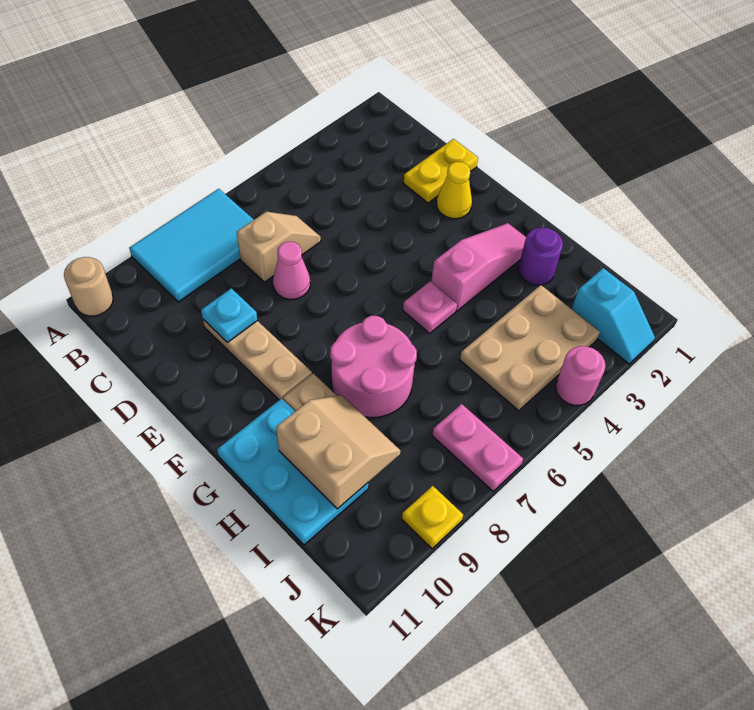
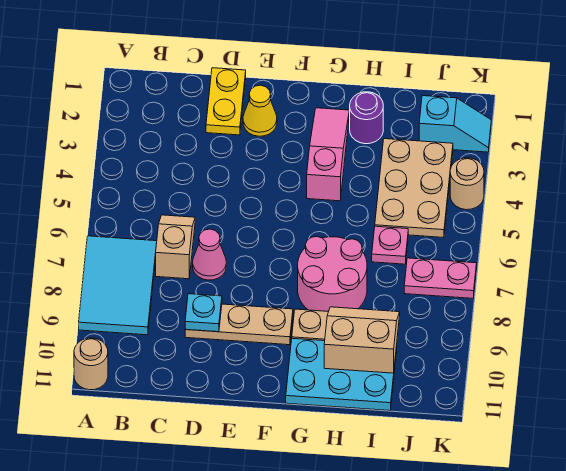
pink 1x1 plate [403,281,457,333] -> pink 1x1 plate moved to [372,226,408,264]
pink 1x1 round brick [556,346,606,405] -> tan 1x1 round brick [450,158,484,210]
yellow 1x1 plate [402,486,463,549] -> none

